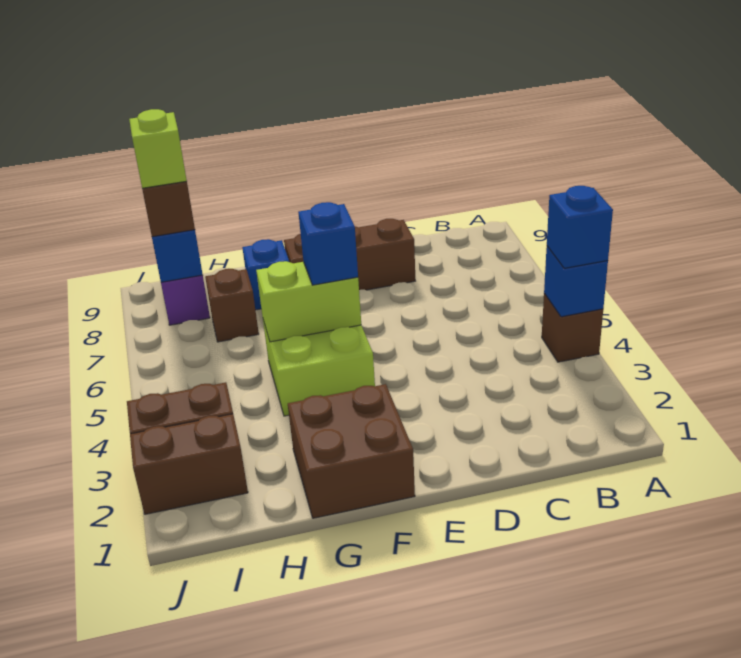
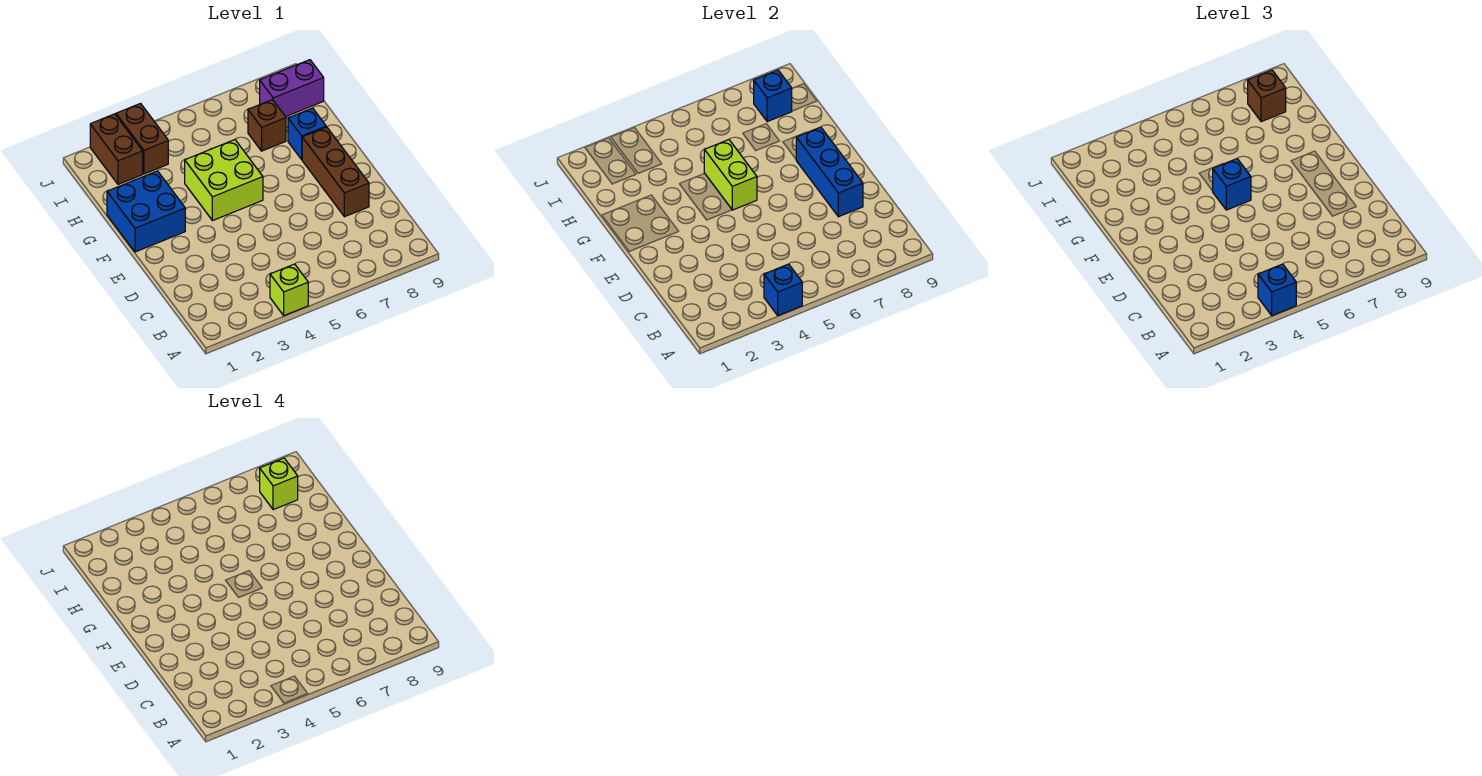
brown 1x1 brick [542,293,603,362] -> lime 1x1 brick [270,264,308,316]
none -> blue 1x3 brick [796,127,863,217]
brown 2x2 brick [288,384,415,518] -> blue 2x2 brick [107,171,185,252]

